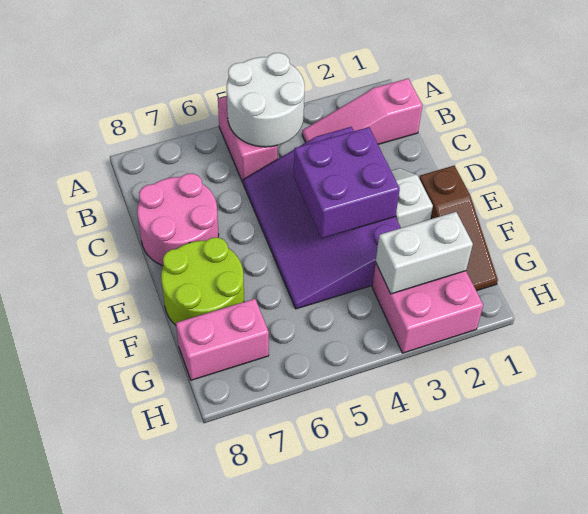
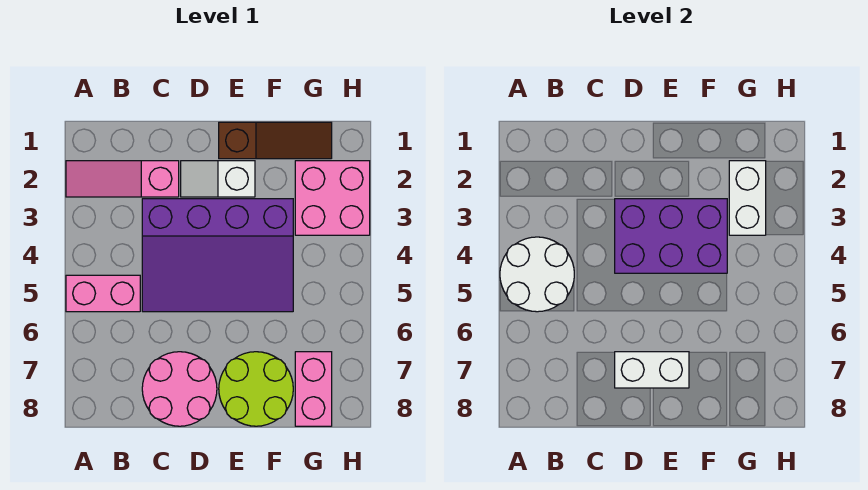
pink 1x3 slope [302,79,423,144] -> pink 1x3 slope turned to [66,161,179,197]
purple 2x2 brick [293,127,400,239] -> purple 2x3 brick [615,199,727,273]
none -> white 1x2 brick [615,352,689,388]

